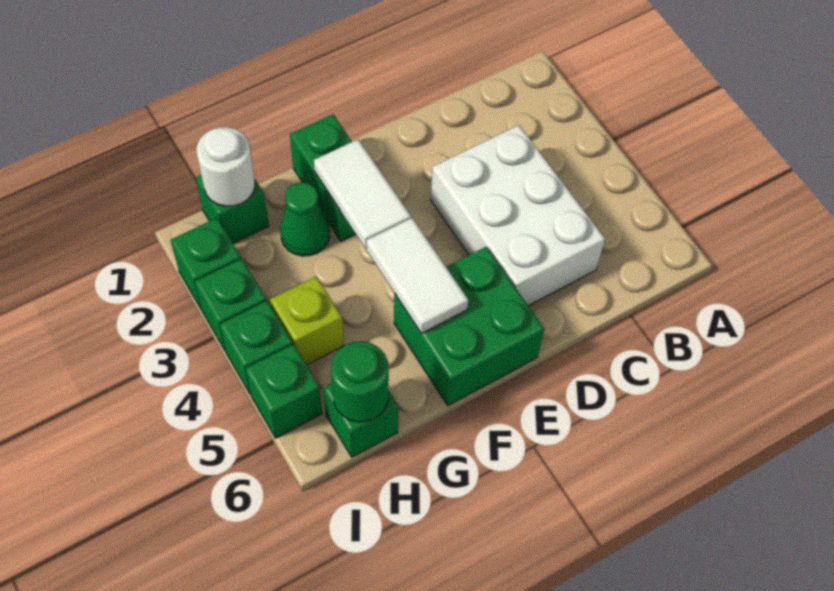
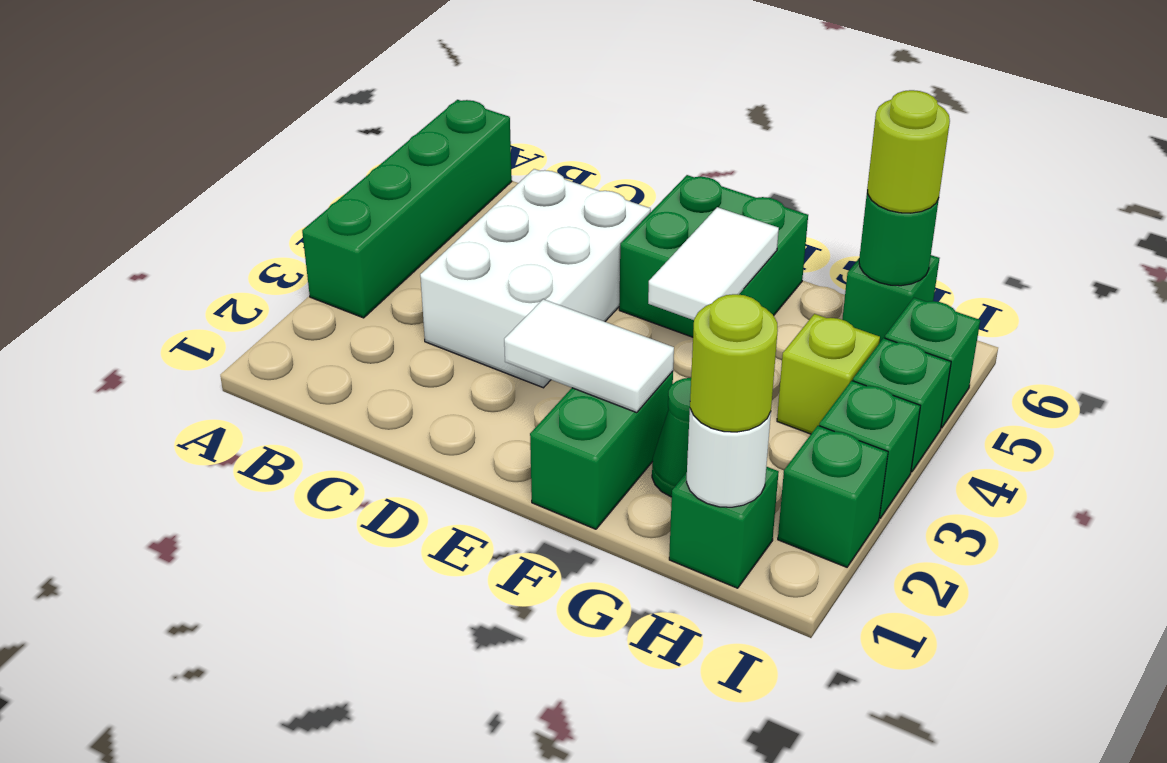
none -> green 1x4 brick [302,100,512,318]
white 1x2 tile [314,140,411,249] -> white 1x2 tile turned to [504,299,674,412]
none -> lime 1x1 round brick [690,294,778,432]
none -> lime 1x1 round brick [867,90,950,213]

